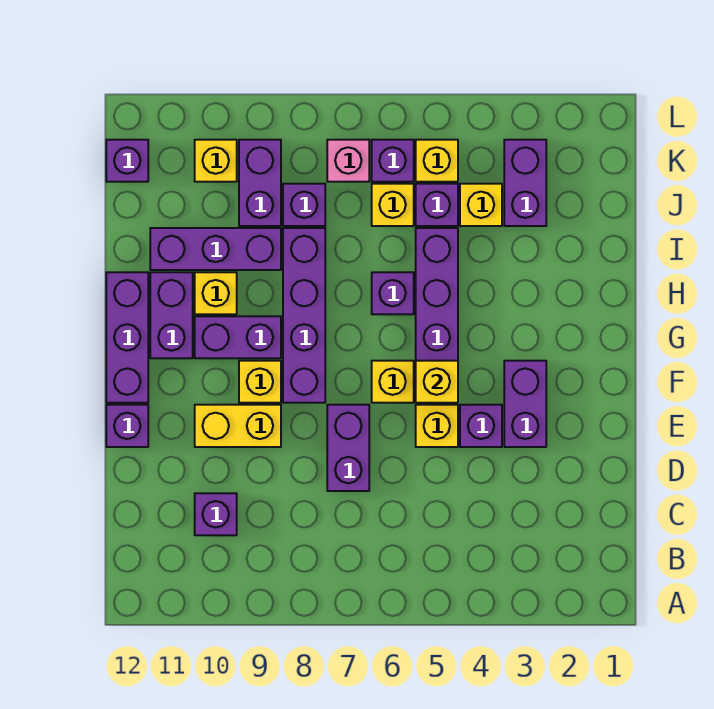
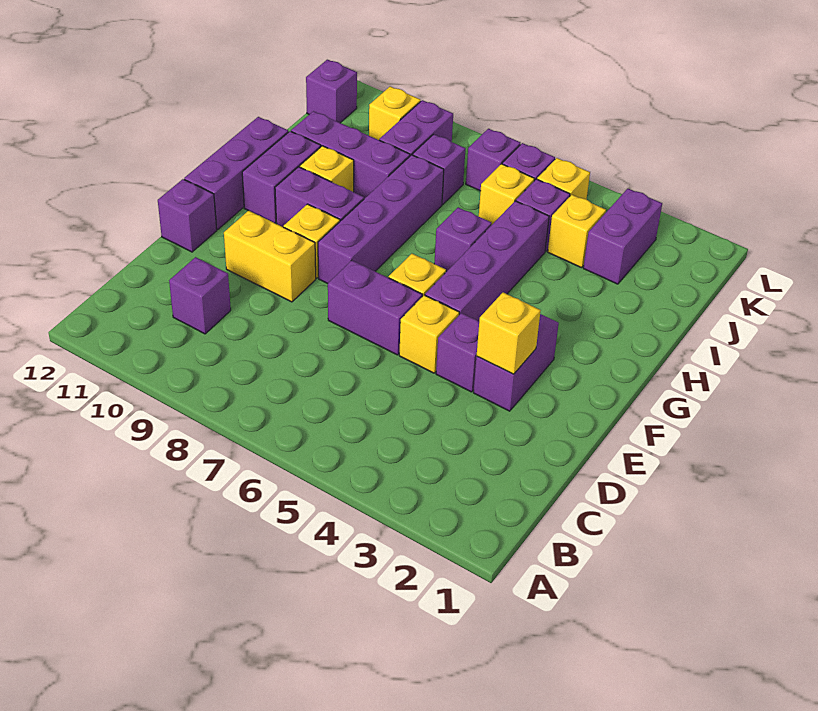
purple 1x2 brick [327,405,369,491] -> purple 1x2 brick turned to [328,260,422,355]
yellow 1x1 brick [416,361,458,403] -> yellow 1x1 brick moved to [477,293,541,374]
pink 1x1 brick [327,140,369,182] -> purple 1x1 brick [466,129,520,191]

